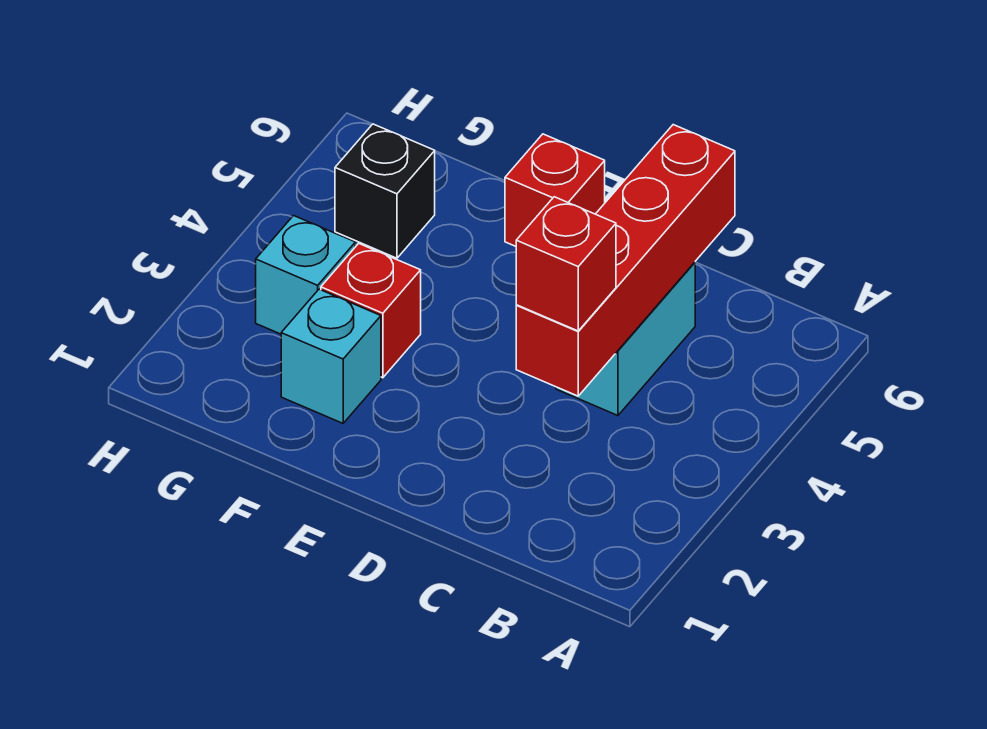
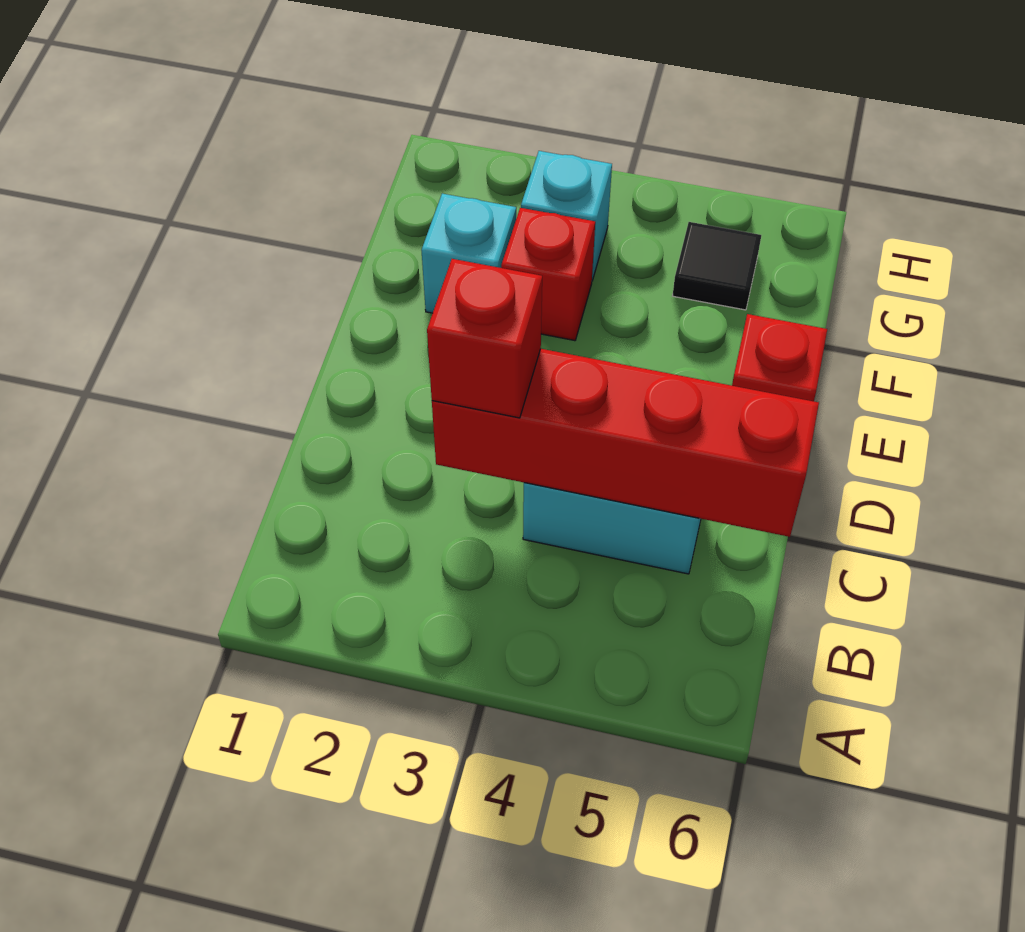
black 1x1 brick [335,124,435,258] -> black 1x1 tile [673,222,761,310]

